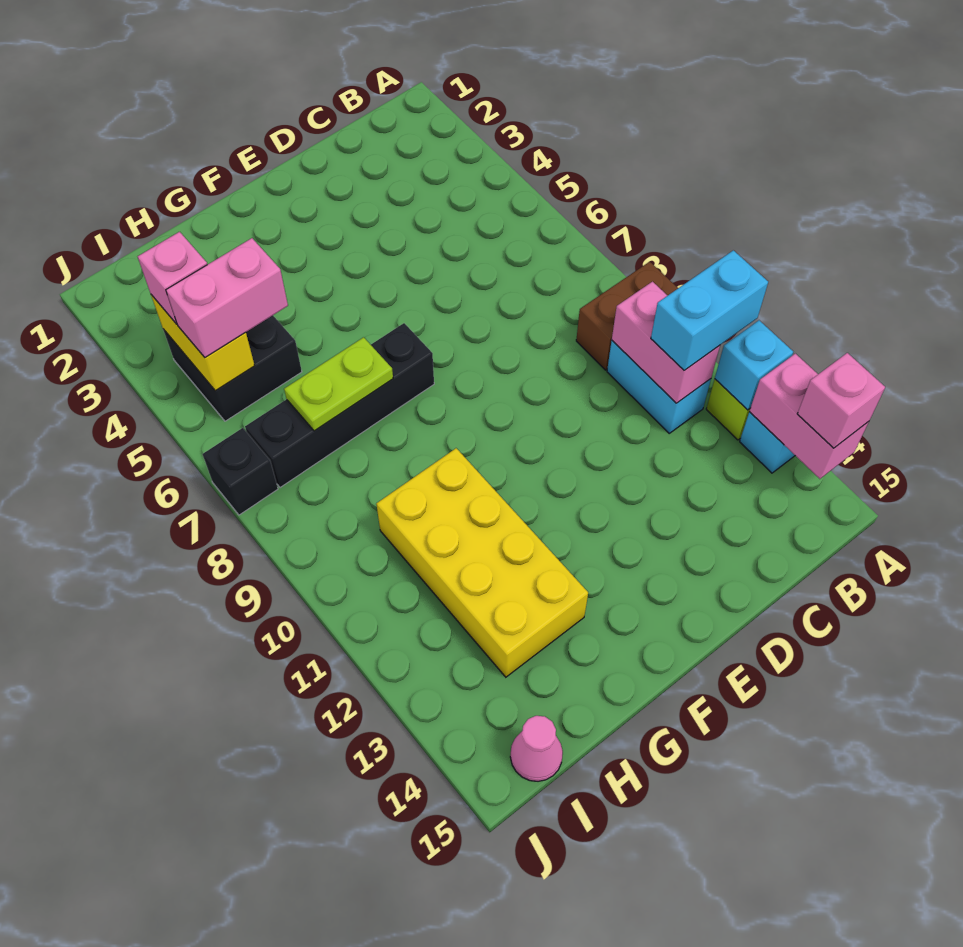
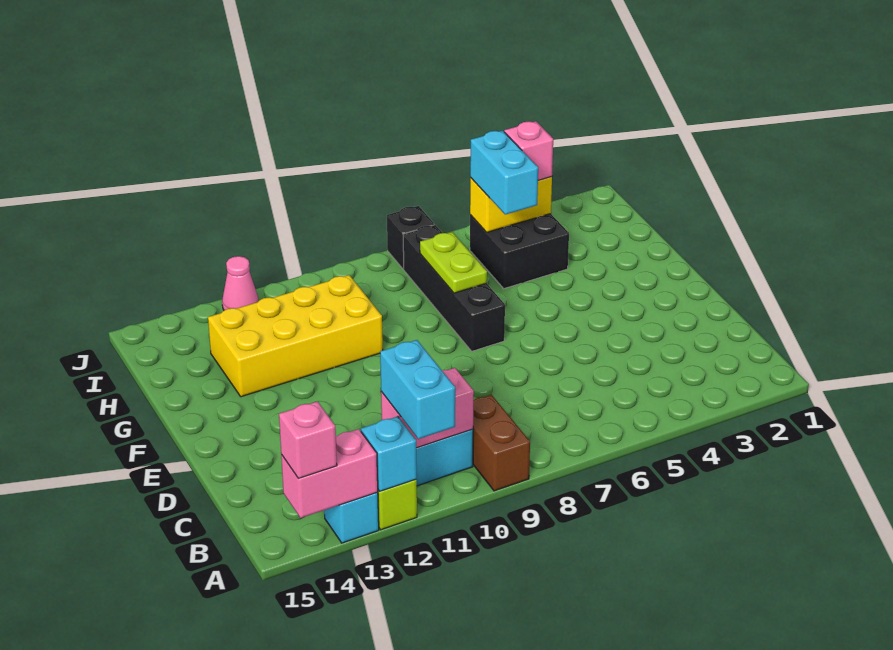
pink 1x2 brick [166,238,288,358] -> cyan 1x2 brick [470,131,538,215]
pink 1x1 cone [510,716,563,781] -> pink 1x1 cone moved to [222,256,259,310]

